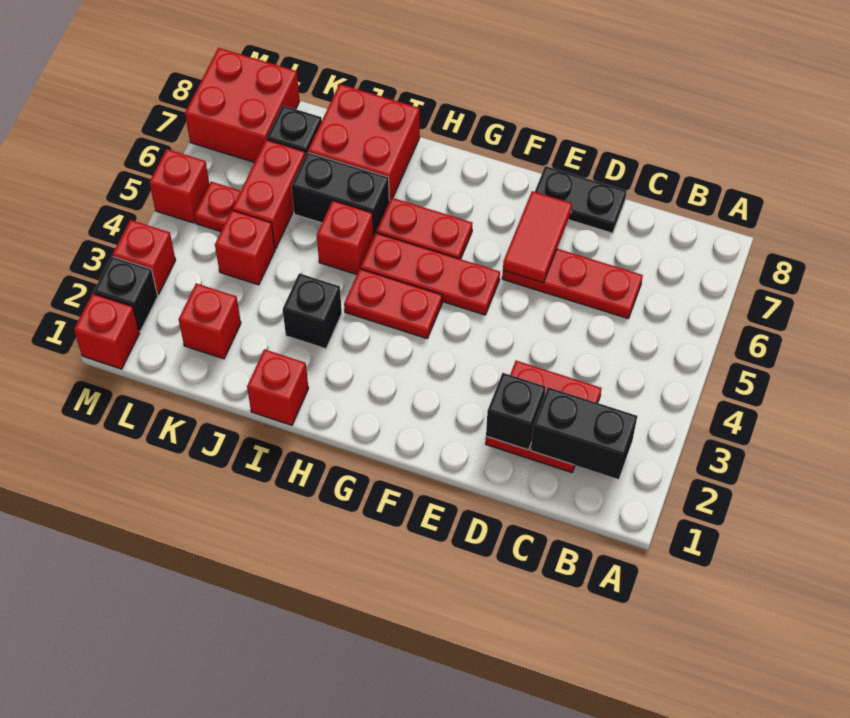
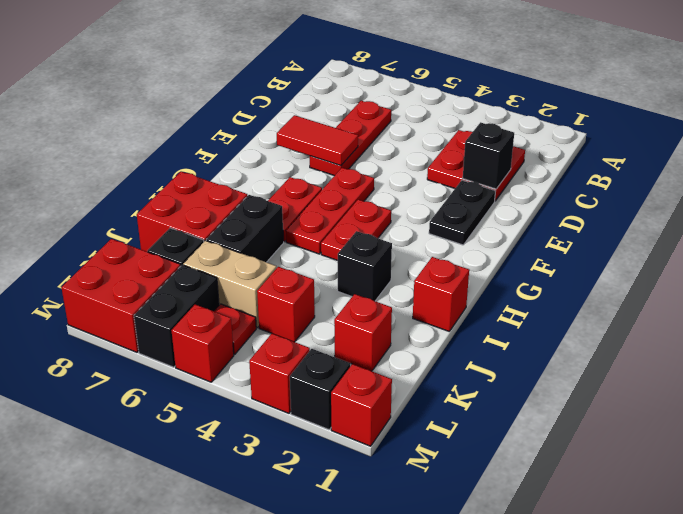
black 1x2 brick [531,387,637,479] -> black 1x2 brick moved to [134,265,219,367]
black 1x2 plate [535,166,627,233] -> black 1x2 plate moved to [429,180,495,245]
red 1x1 brick [317,201,374,275] -> none
red 1x2 brick [232,140,305,249] -> tan 1x2 brick [183,240,276,328]

